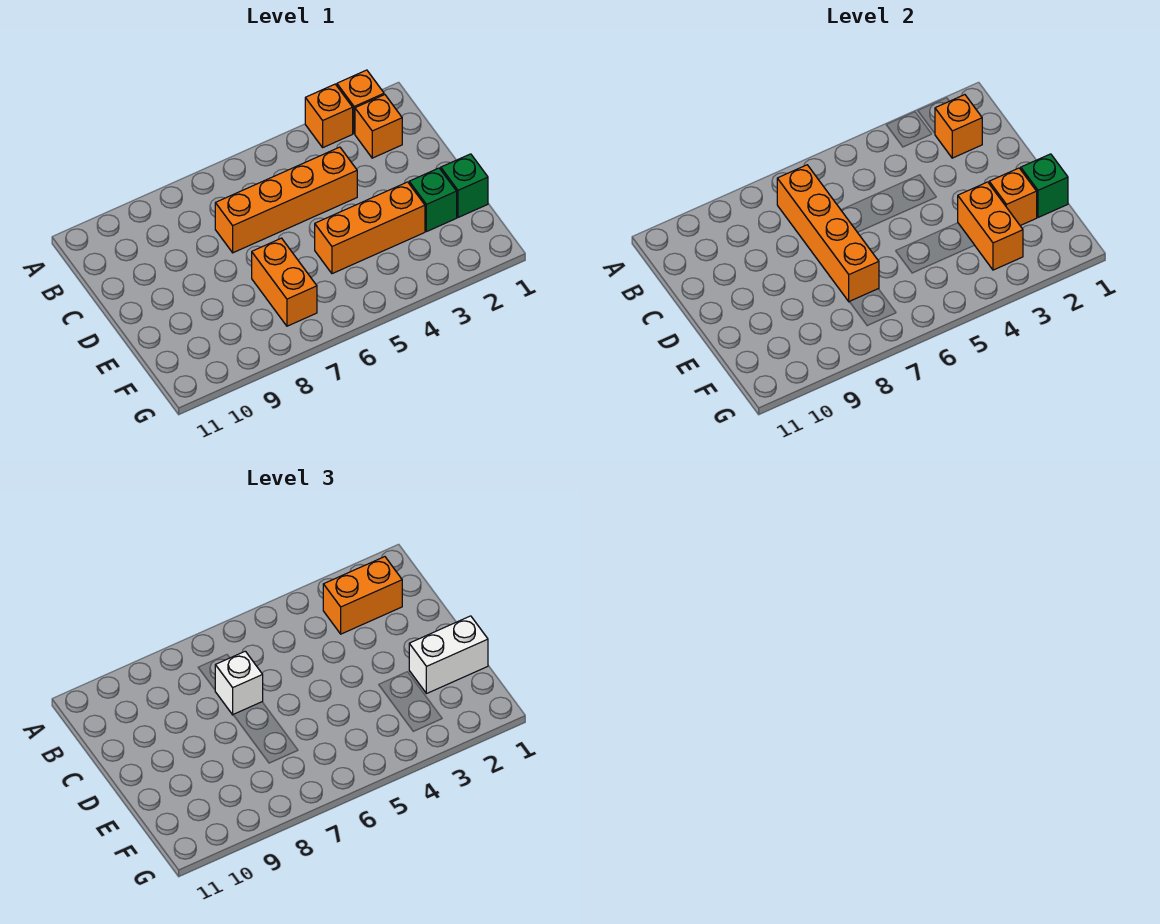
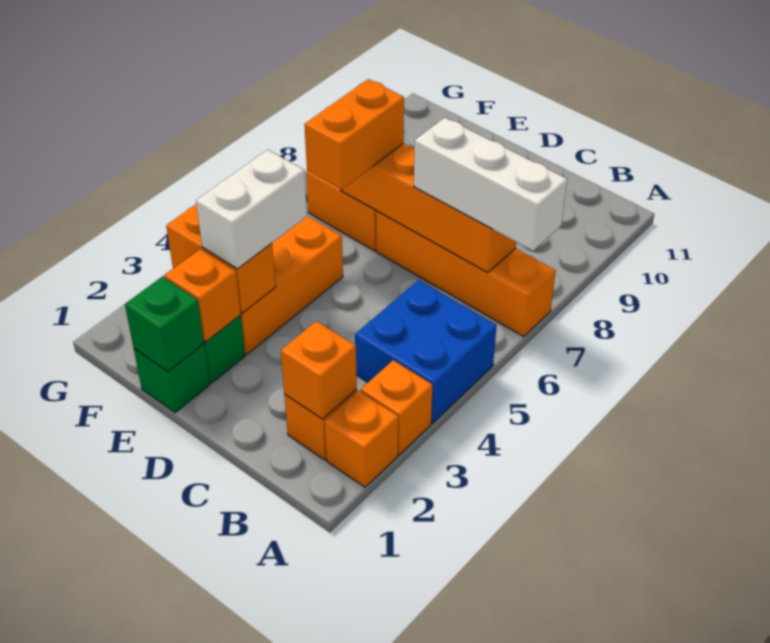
none -> blue 2x2 brick [355,280,497,423]
orange 1x2 brick [323,557,402,634] -> orange 1x2 brick moved to [304,79,404,190]
orange 1x4 brick [215,147,357,253] -> orange 1x4 brick turned to [376,211,556,336]
white 1x1 brick [215,651,263,715] -> white 1x3 brick [414,118,567,251]
white 1x2 brick [409,616,488,694] -> white 1x2 brick moved to [196,150,307,269]

